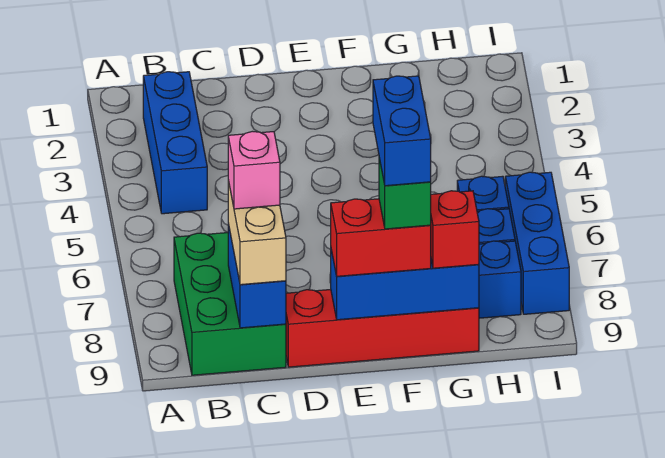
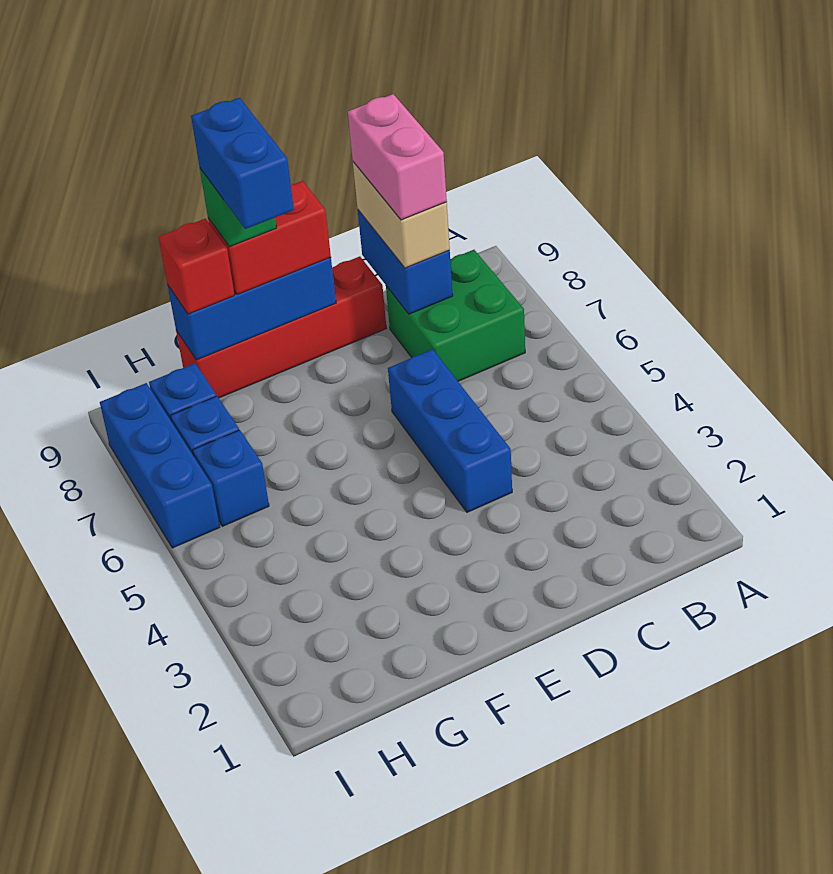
blue 1x3 brick [143,72,207,214] -> blue 1x3 brick moved to [388,349,512,512]
green 2x3 brick [174,233,286,375] -> green 2x2 brick [386,250,525,381]
pink 1x1 brick [228,131,280,209] -> pink 1x2 brick [348,94,447,220]

